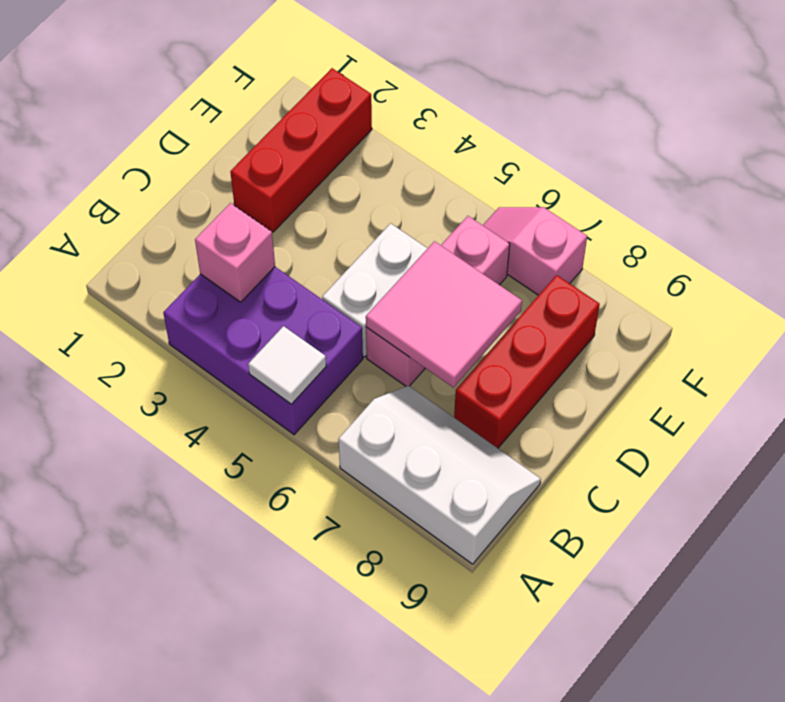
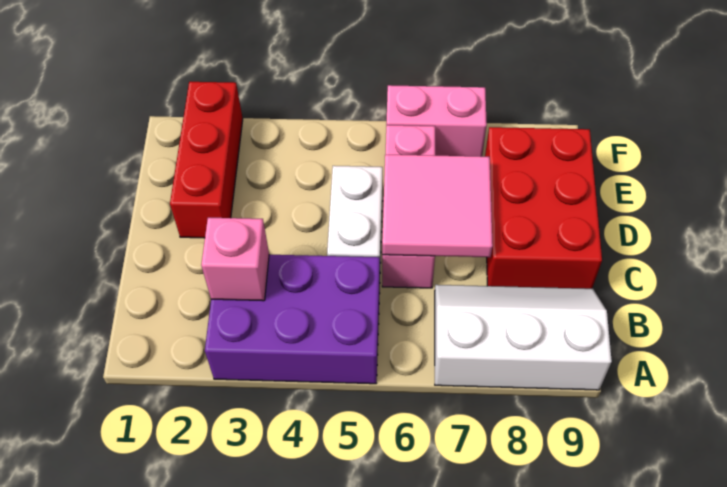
white 1x1 tile [248,326,326,404] -> none
red 1x3 brick [454,275,600,448] -> red 2x3 brick [485,127,602,289]
pink 1x2 slope [483,207,587,295] -> pink 1x2 brick [386,85,487,157]

